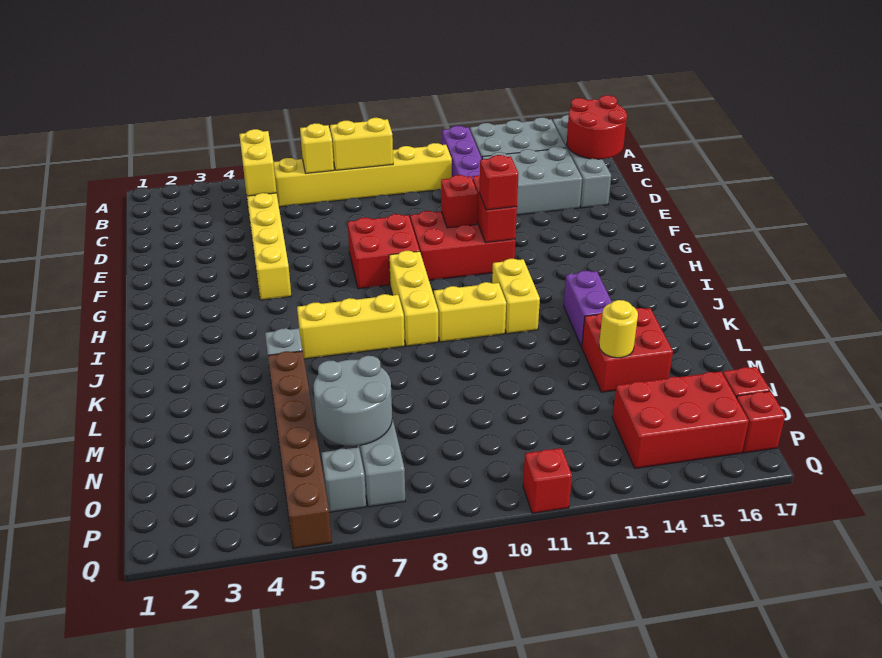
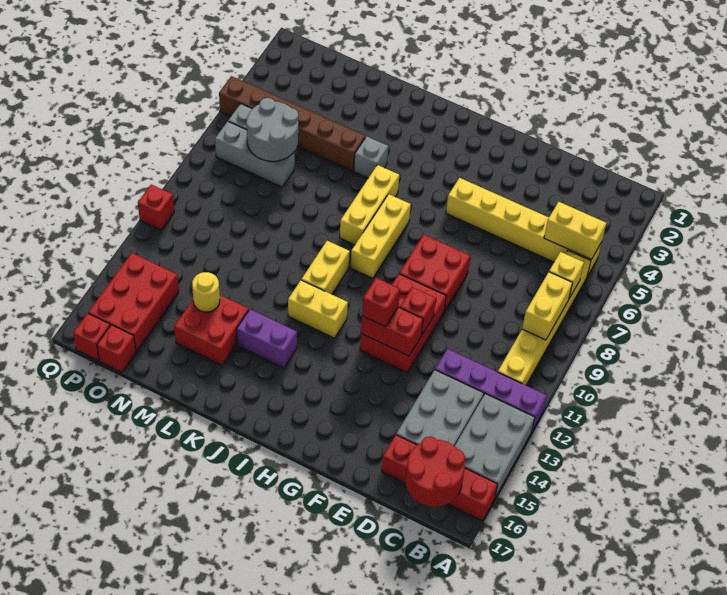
grey 1x4 brick [553,115,611,208] -> red 1x4 brick [382,435,498,521]
yellow 1x3 brick [389,251,438,346] -> yellow 1x3 brick turned to [351,194,411,278]

